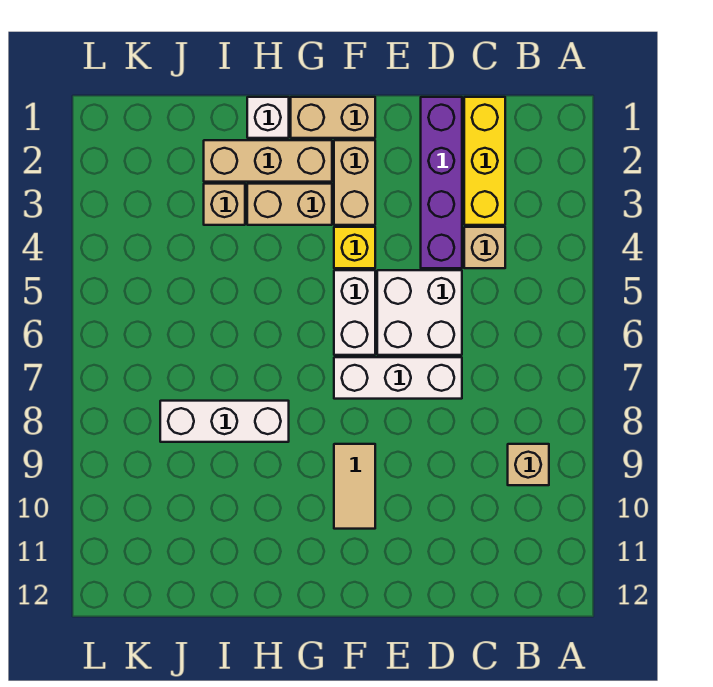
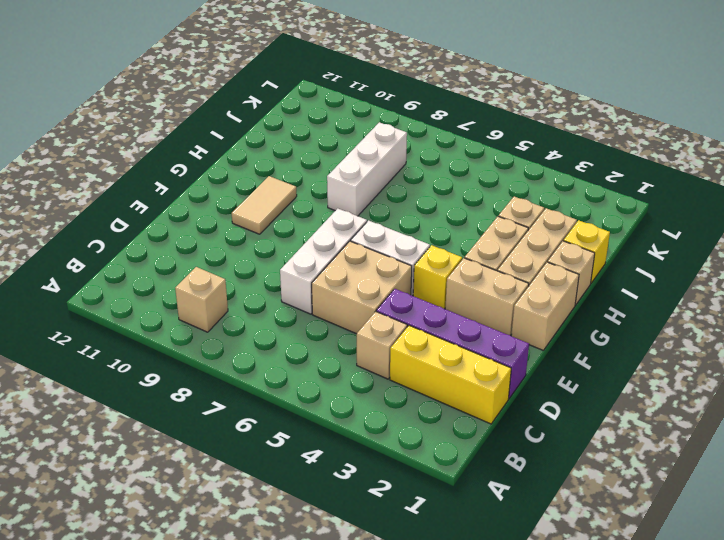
white 2x2 brick [377,270,462,355] -> tan 2x2 brick [312,241,412,334]
tan 1x2 tile [334,444,375,529] -> tan 1x2 tile turned to [232,176,297,234]
white 1x1 brick [247,97,289,138] -> tan 1x1 brick [548,241,595,305]
none -> yellow 1x1 brick [564,220,610,283]

